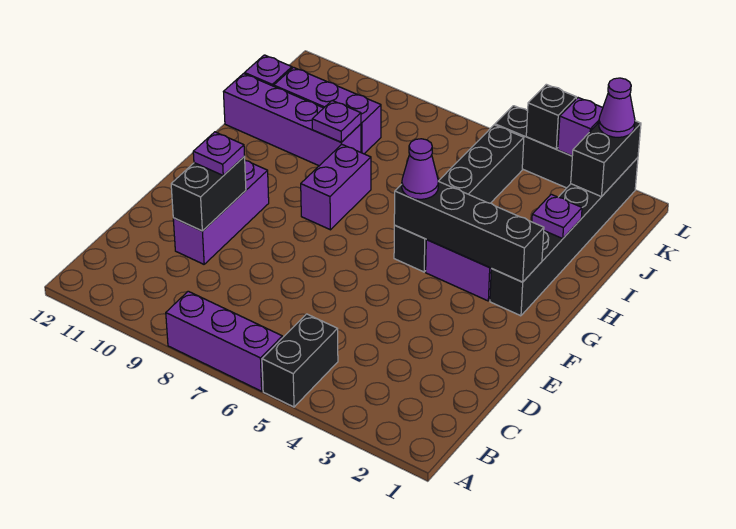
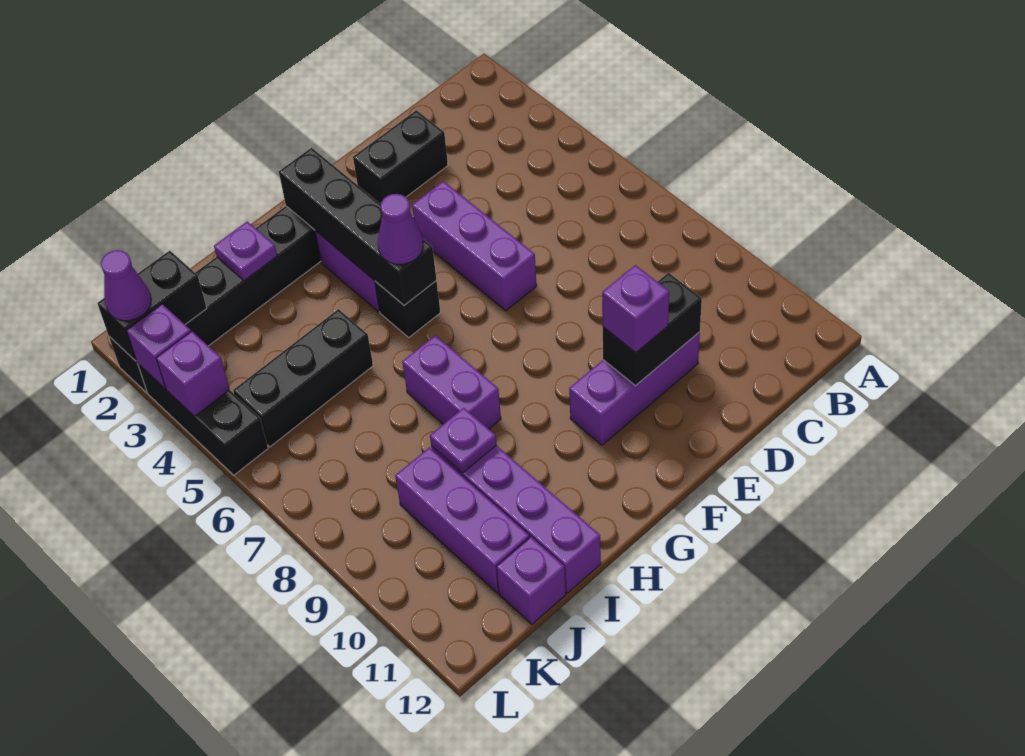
black 1x2 brick [262,314,338,407] -> black 1x2 brick moved to [353,110,448,204]
purple 1x3 brick [166,291,282,391] -> purple 1x3 brick moved to [412,181,537,311]
purple 1x1 plate [193,132,245,176] -> purple 1x1 brick [602,265,669,353]
purple 1x2 brick [301,145,371,230] -> purple 1x2 brick turned to [402,335,501,429]
black 1x1 brick [526,84,576,149] -> purple 1x1 brick [156,331,230,416]

